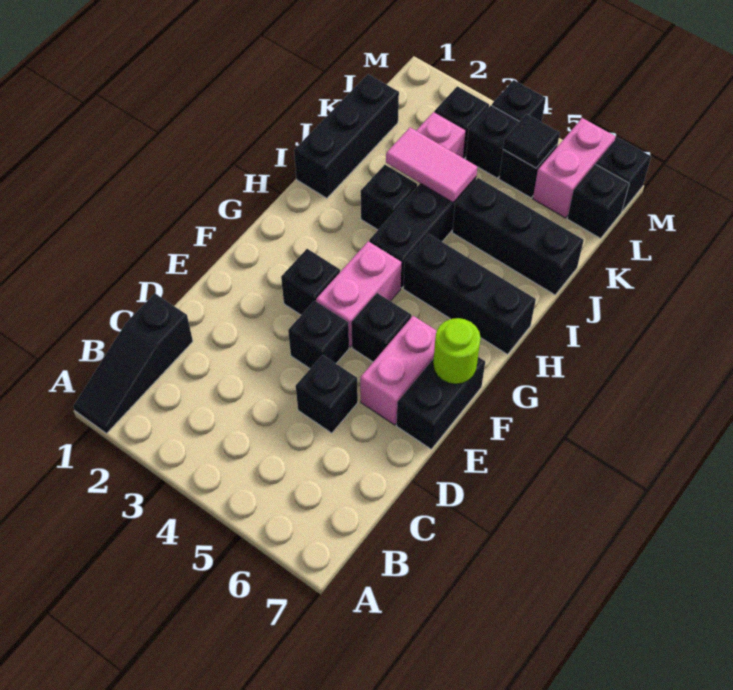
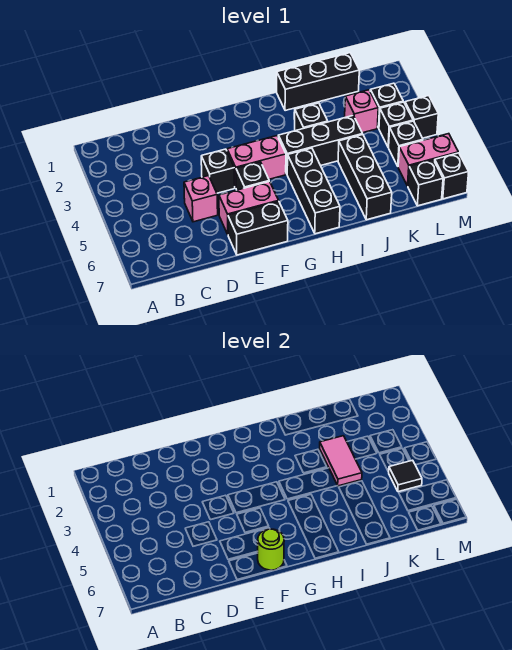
black 1x3 slope [73,293,193,433] -> none
black 1x1 brick [296,355,358,433] -> pink 1x1 brick [184,176,218,222]
black 1x1 brick [281,249,340,315] -> none

